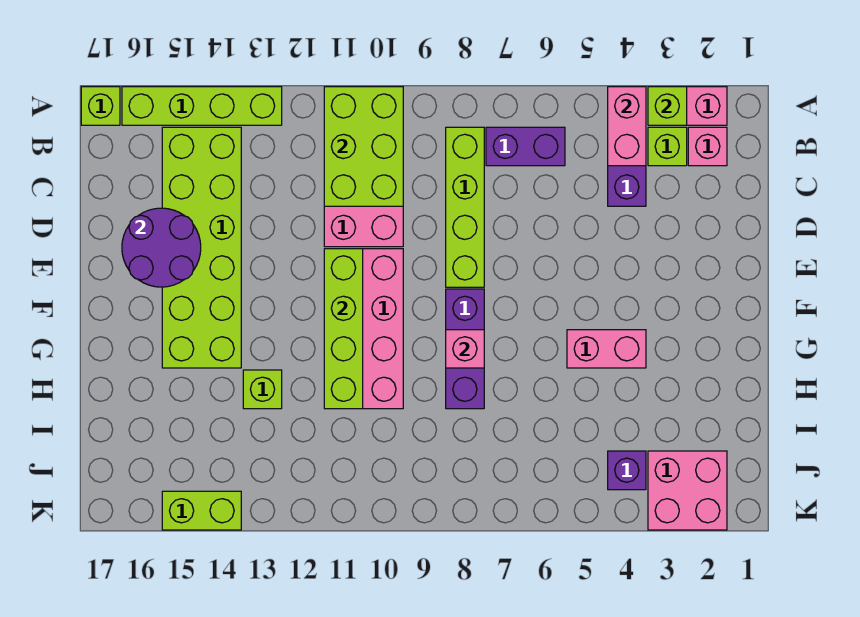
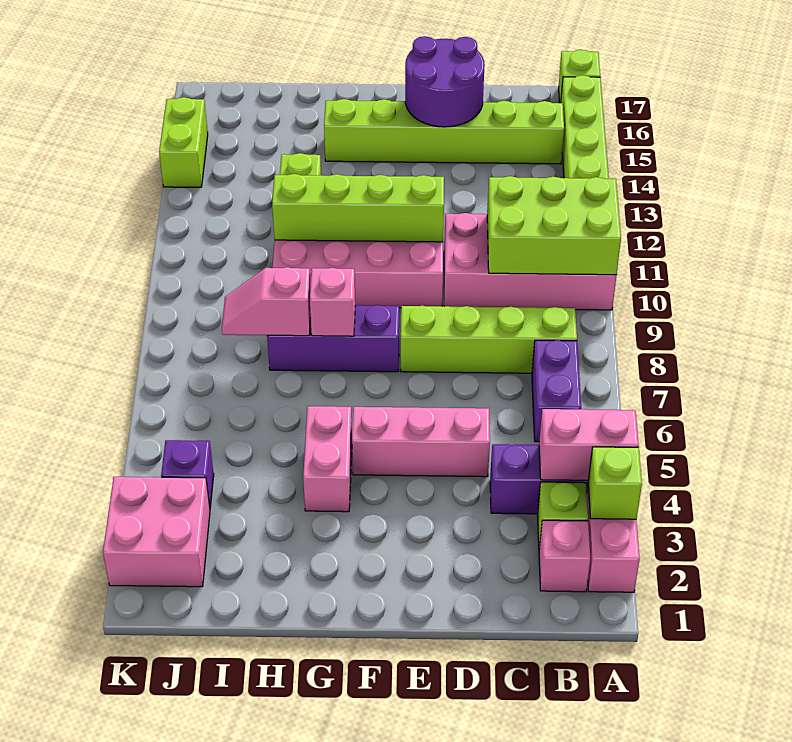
lime 2x6 brick [162,127,241,368] -> lime 1x6 brick [324,99,564,164]
none -> pink 1x3 brick [352,407,490,477]
none -> pink 1x2 slope [222,267,311,336]

